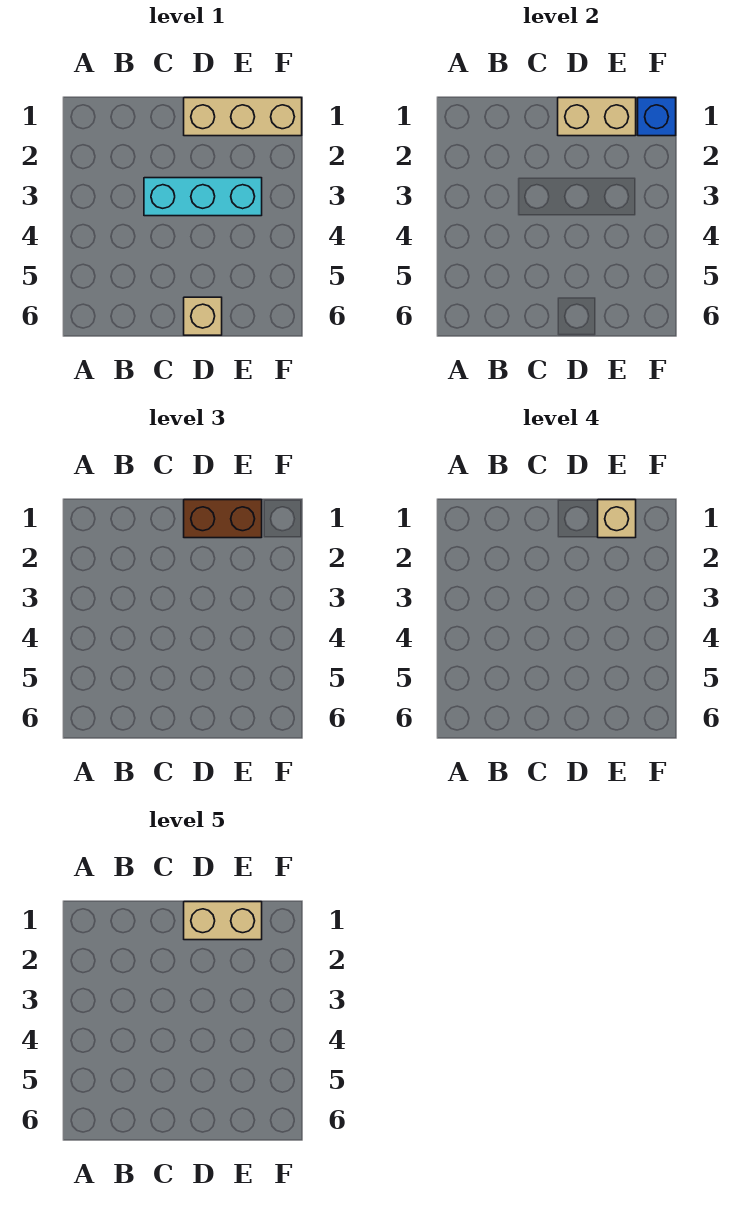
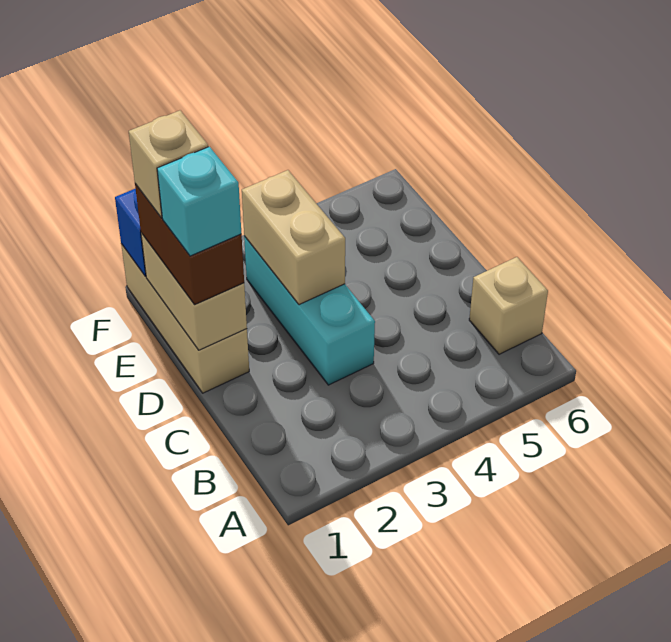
none -> cyan 1x1 brick [157,147,241,256]
tan 1x2 brick [184,902,262,940] -> tan 1x2 brick moved to [242,170,345,305]
tan 1x1 brick [184,297,222,335] -> tan 1x1 brick moved to [469,257,548,354]

